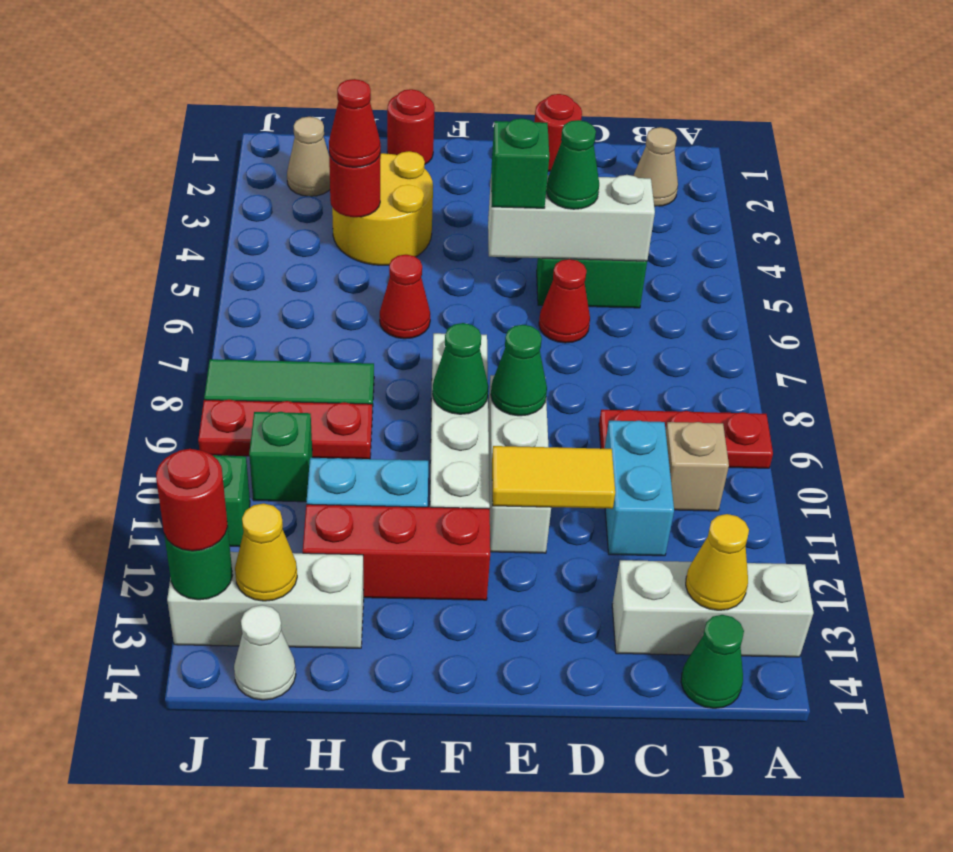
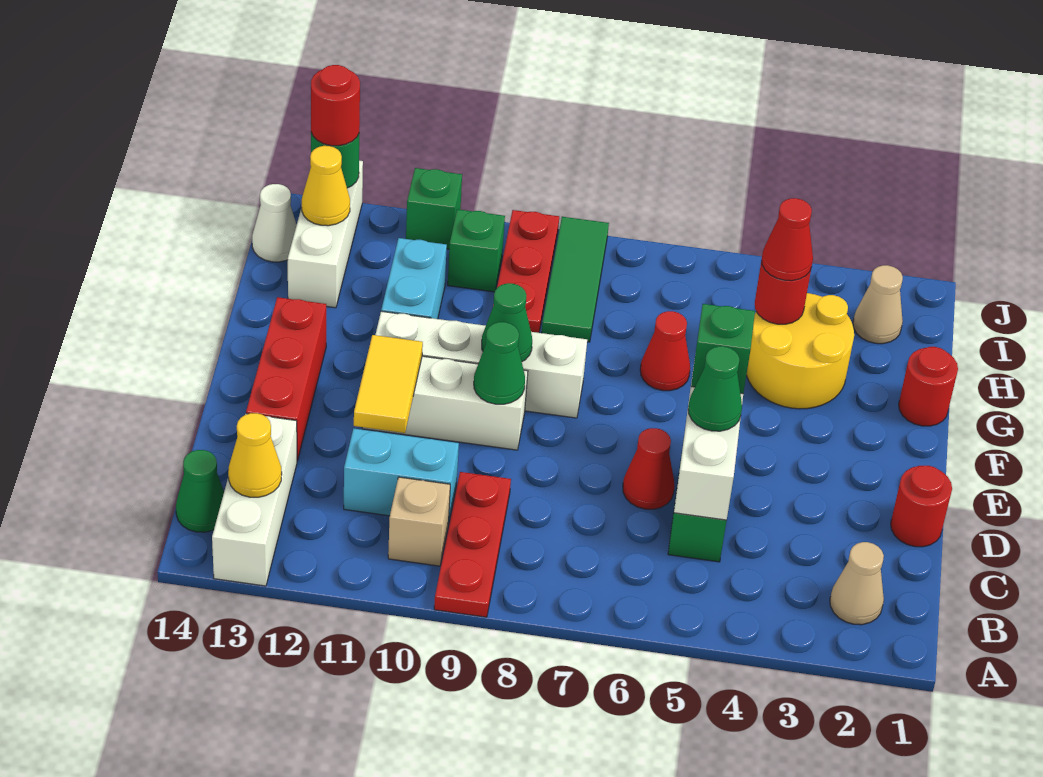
red 1x3 brick [303,504,490,600] -> red 1x3 brick moved to [246,297,326,461]

